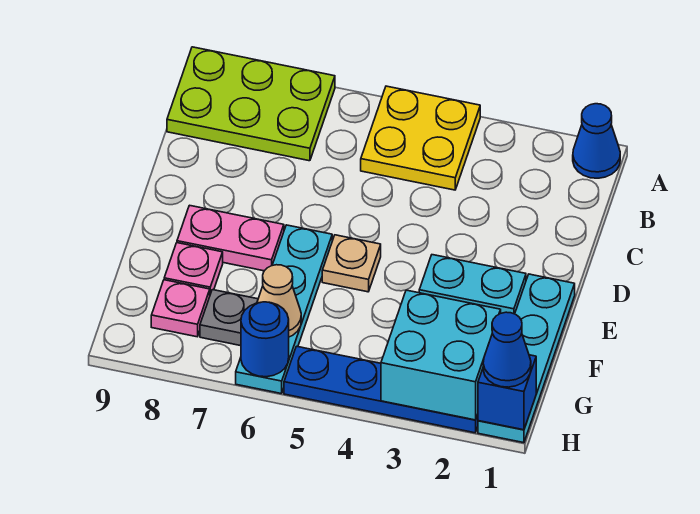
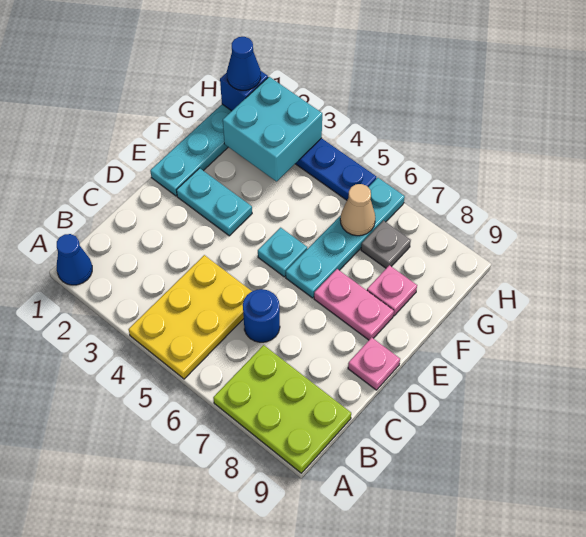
yellow 2x2 plate [361,86,480,190] -> yellow 2x3 plate [128,255,252,379]
tan 1x1 plate [322,235,381,292] -> cyan 1x1 plate [258,228,307,277]
pink 1x1 plate [151,280,210,337] -> pink 1x1 plate moved to [348,337,400,390]
blue 1x1 round brick [241,302,289,377] -> blue 1x1 round brick moved to [243,289,280,342]

